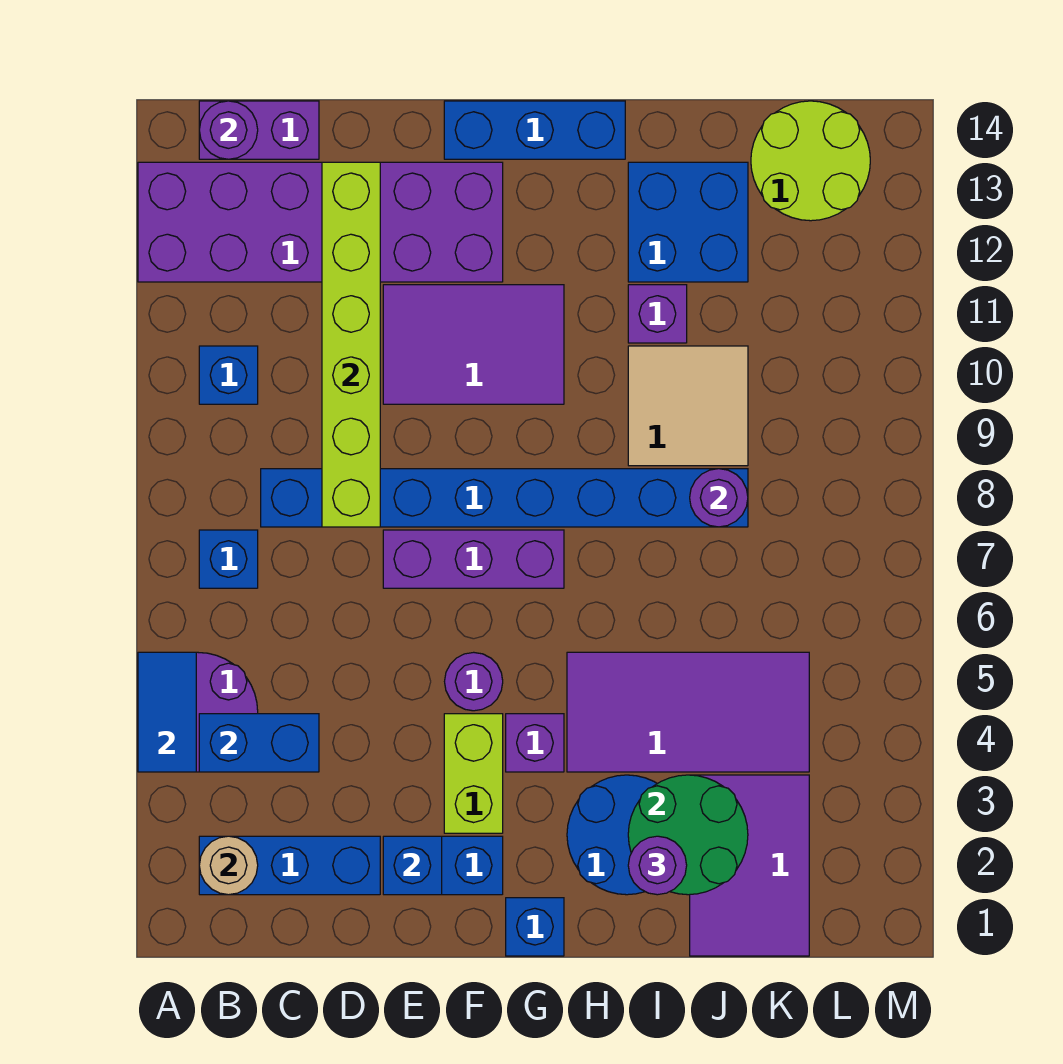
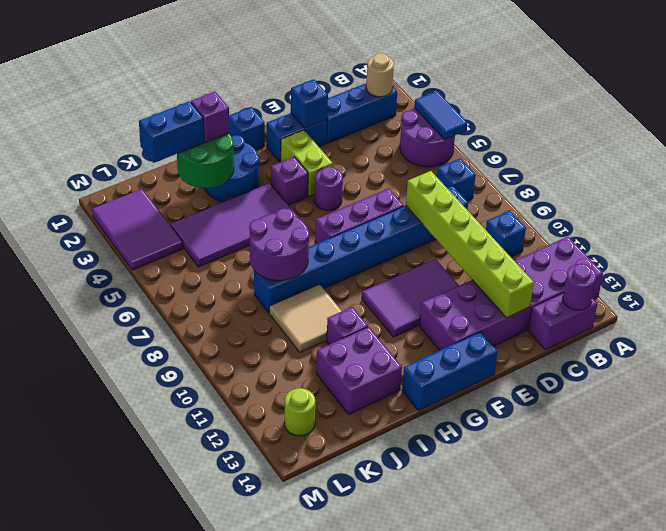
blue 1x2 brick [199,714,319,772] -> blue 1x2 brick moved to [139,101,204,163]
purple 1x1 round brick [628,836,687,895] -> purple 1x1 brick [191,92,229,142]
blue 2x2 brick [628,162,748,282] -> purple 2x2 brick [316,327,402,414]
purple 2x3 tile [690,775,809,956] -> purple 2x3 tile moved to [92,189,183,270]
purple 1x1 round brick [690,469,748,527] -> purple 2x2 round brick [249,208,309,281]
lime 2x2 round brick [751,101,870,221] -> lime 1x1 round brick [285,388,315,436]

